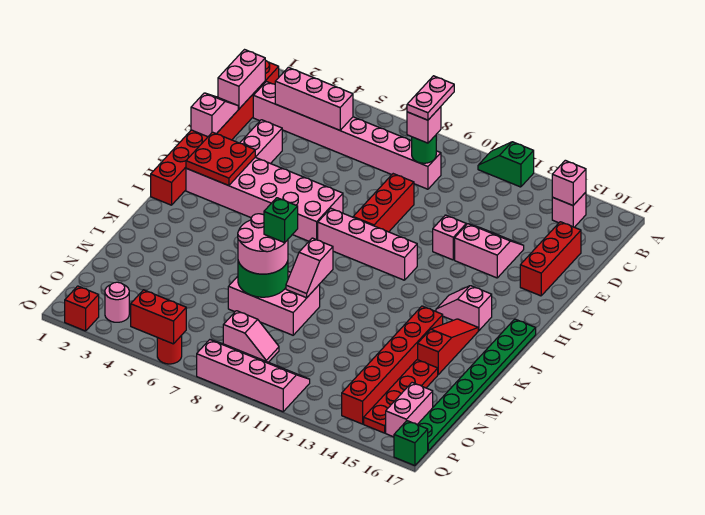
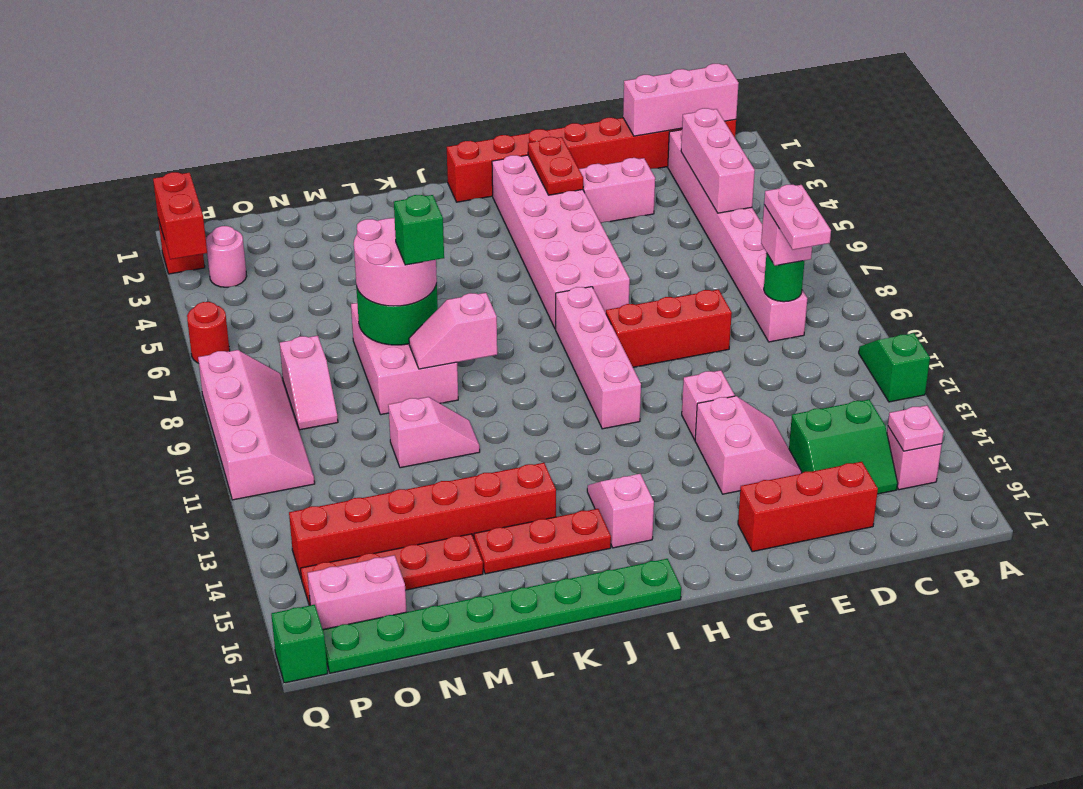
pink 1x2 plate [407,76,454,120] -> pink 1x2 plate turned to [764,185,831,250]
pink 1x1 brick [552,160,586,205] -> pink 1x1 plate [888,405,944,451]
pink 1x2 brick [218,50,265,109] -> pink 1x3 brick [623,64,739,136]
none -> green 2x2 slope [789,400,898,494]
pink 1x2 slope [191,93,238,137] -> pink 1x2 slope moved to [388,397,480,468]
red 2x2 plate [186,132,255,186] -> red 1x2 plate [528,137,583,195]
red 1x3 slope [418,319,478,374] -> red 1x3 plate [474,509,611,574]
red 1x2 brick [131,290,186,344] -> red 1x2 brick moved to [153,172,207,259]

